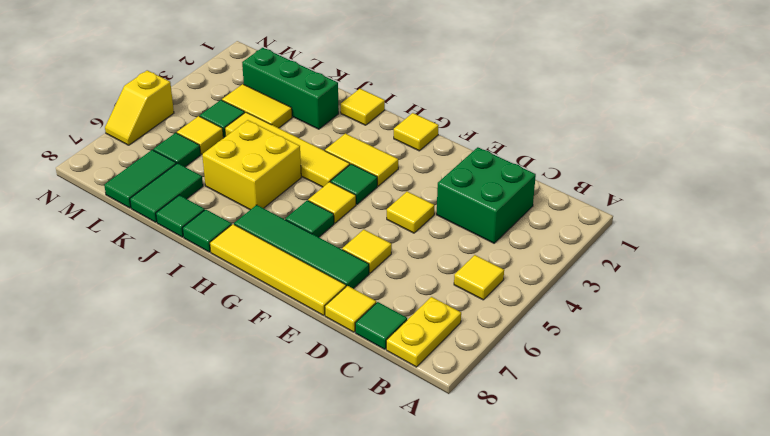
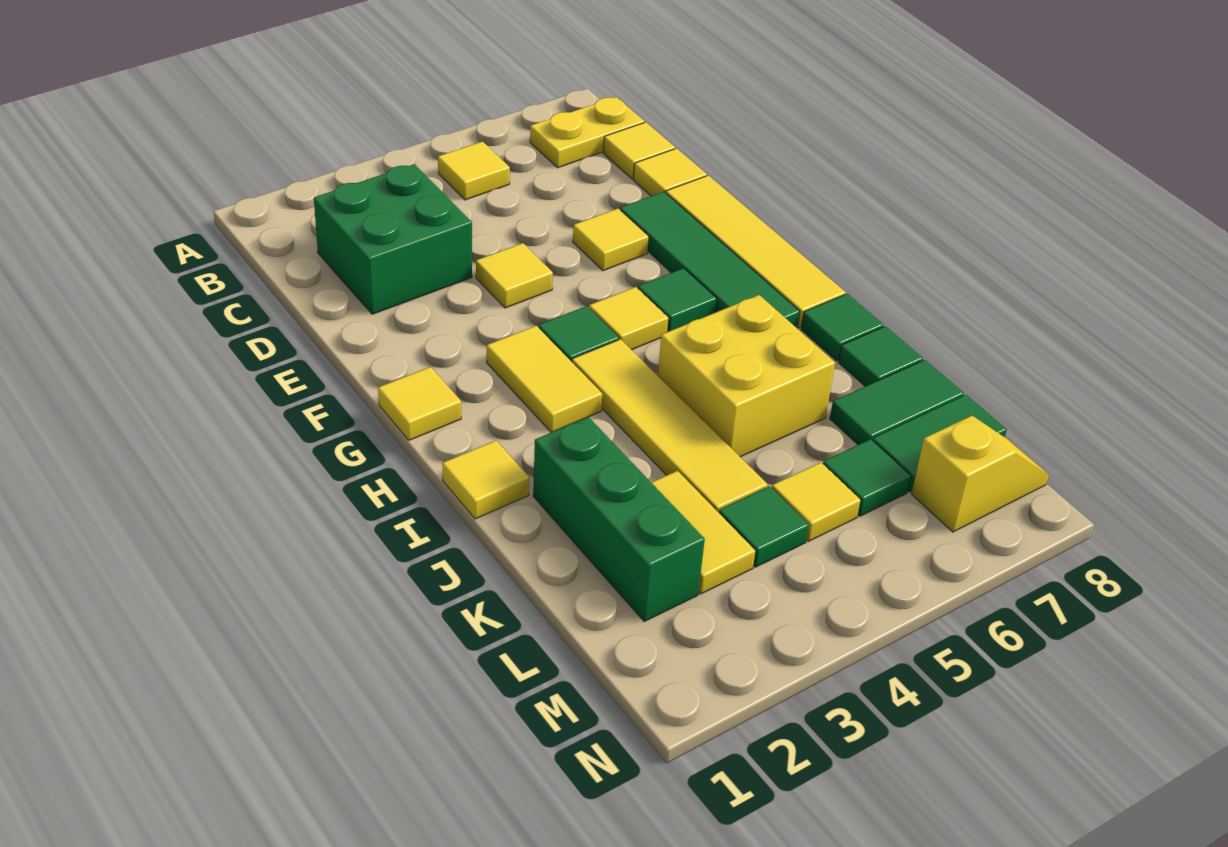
green 1x1 tile [355,302,407,349] -> yellow 1x1 tile [603,122,675,179]
yellow 1x2 slope [105,70,174,145] -> yellow 1x2 slope moved to [912,416,1049,532]

